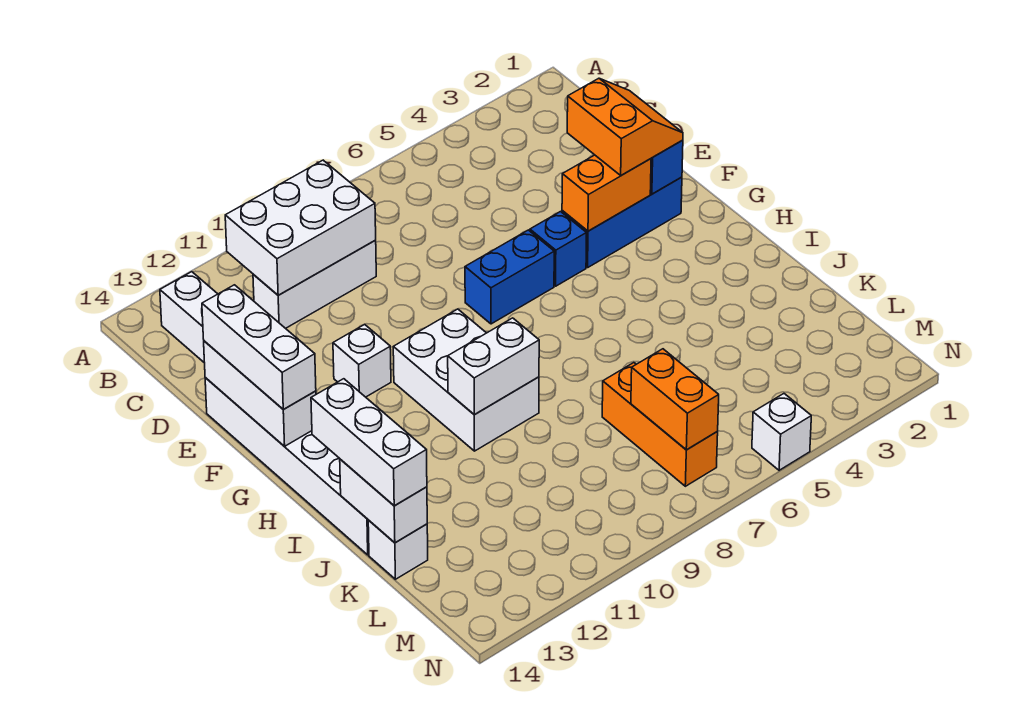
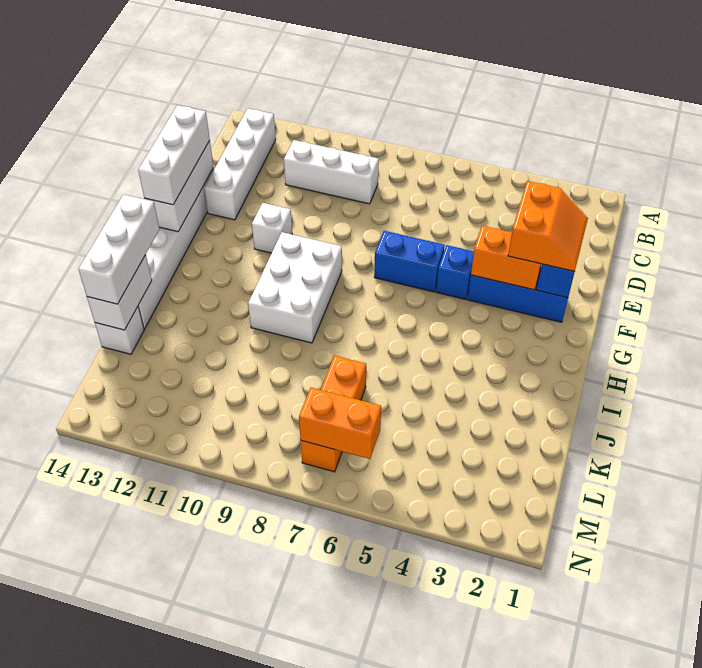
white 2x3 brick [225,160,376,295] -> none
white 1x2 brick [448,318,539,415] -> none
orange 1x2 brick [631,349,719,450] -> orange 1x2 brick turned to [299,388,381,459]
white 1x1 brick [752,394,811,470] -> none

